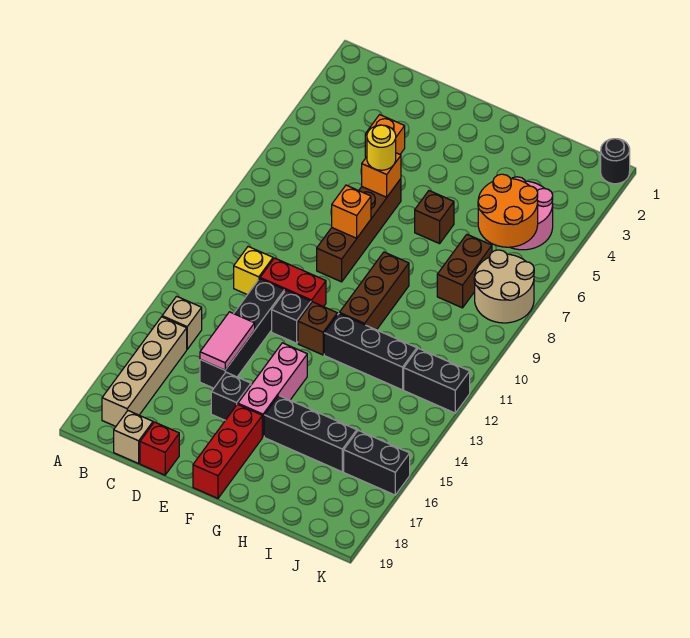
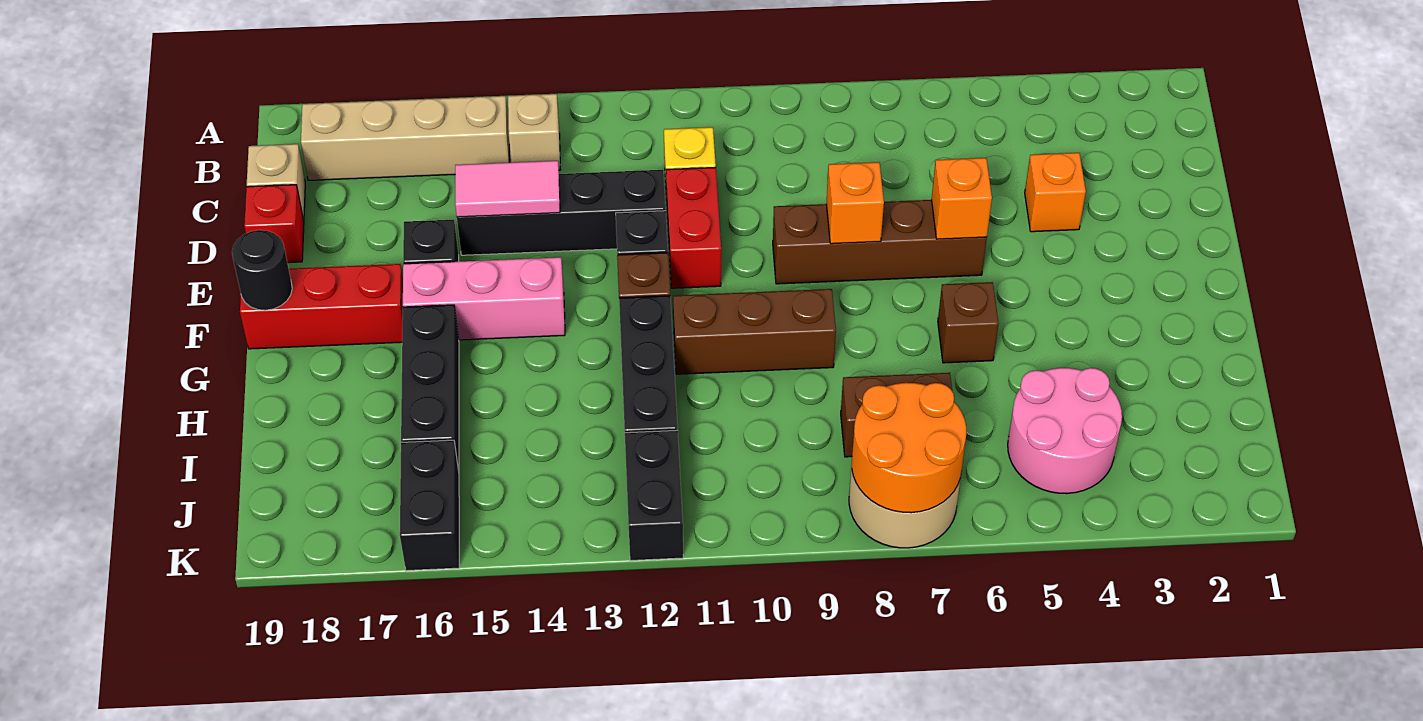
yellow 1x1 round brick [367,125,396,170] -> none
orange 2x2 round brick [478,174,538,247] -> orange 2x2 round brick moved to [852,383,966,513]
black 1x1 round brick [601,139,630,184] -> black 1x1 round brick moved to [232,230,292,310]

